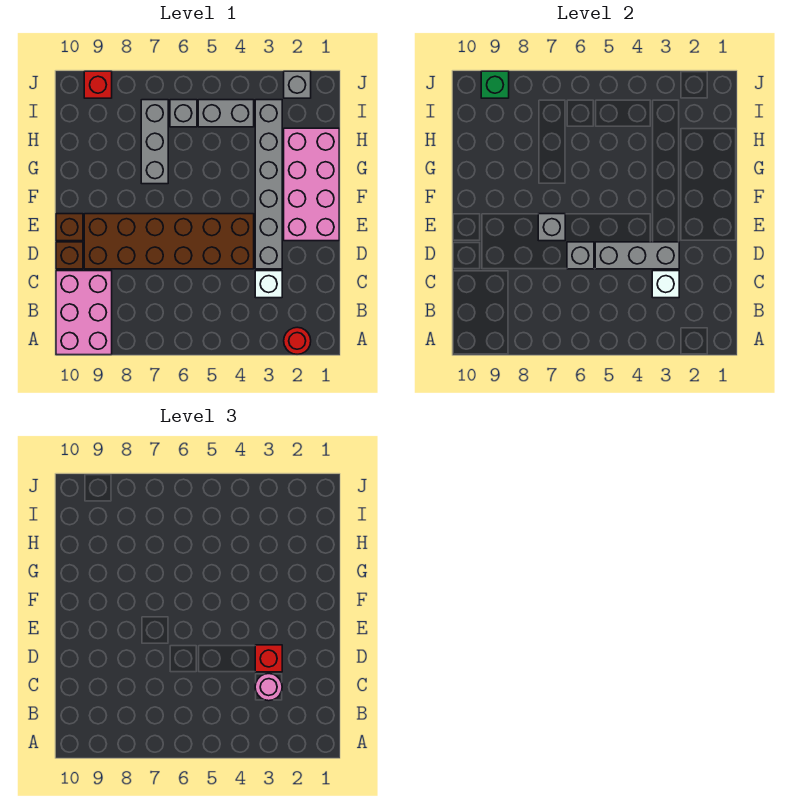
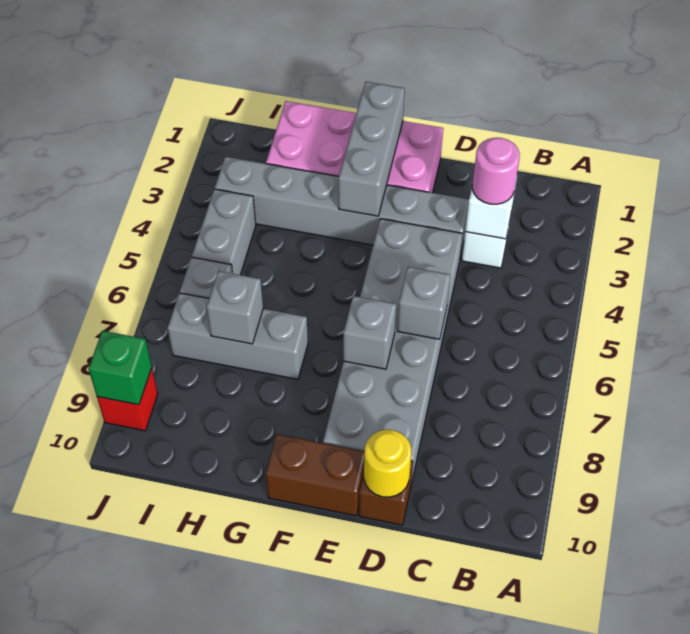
red 1x1 round brick [284,327,311,354] -> none
pink 2x3 brick [56,271,112,355] -> none
grey 1x3 brick [595,242,679,269] -> grey 1x3 brick moved to [338,82,405,216]
red 1x1 brick [255,645,282,672] -> none
brown 2x6 brick [84,214,254,269] -> grey 2x6 brick [323,219,463,483]
none -> yellow 1x1 round brick [364,430,412,497]
brown 1x1 brick [56,214,83,241] -> brown 1x2 brick [266,434,365,516]
grey 1x1 brick [284,71,311,98] -> grey 1x1 brick moved to [207,271,263,344]

